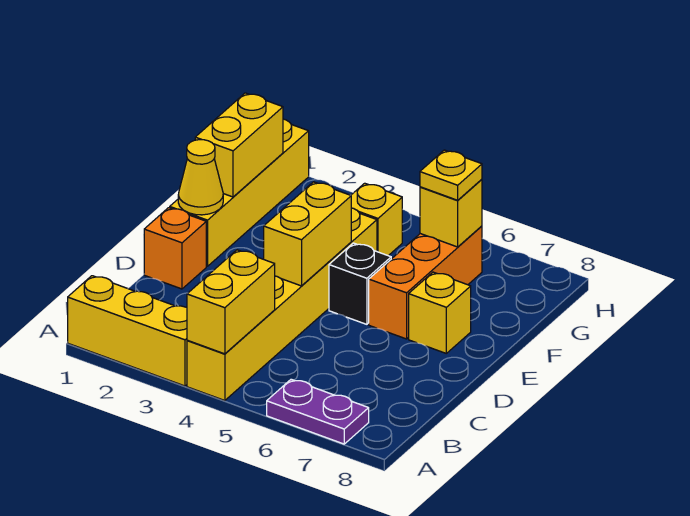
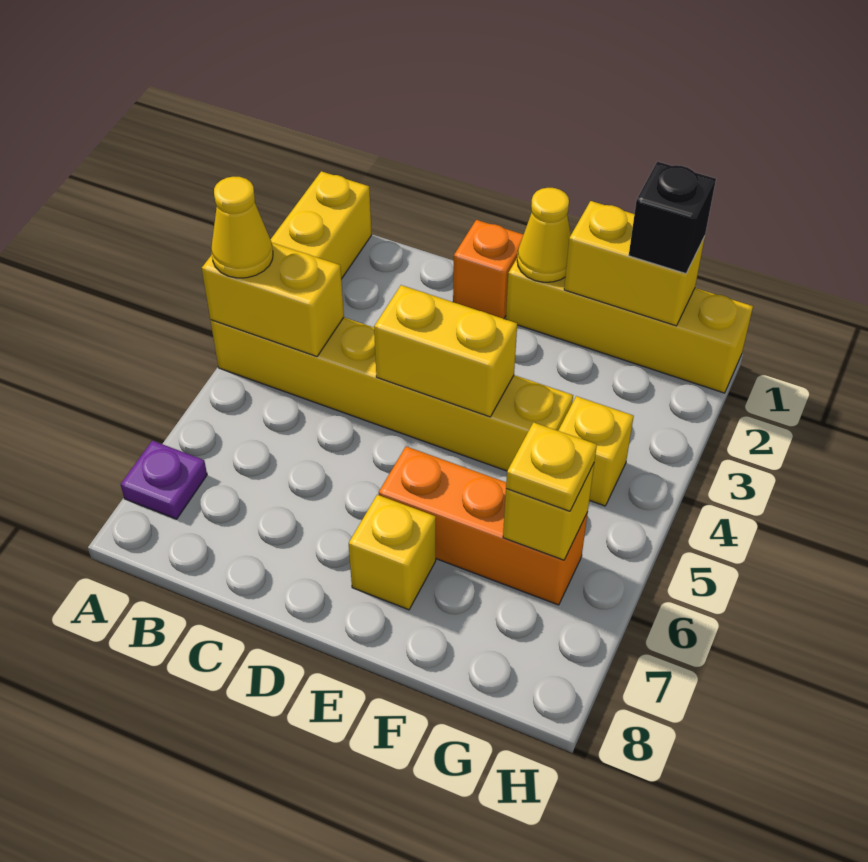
none -> yellow 1x1 cone [211,176,273,278]
purple 1x2 plate [267,379,369,444] -> purple 1x1 plate [121,441,207,519]
black 1x1 brick [329,243,391,324] -> black 1x1 brick moved to [629,161,716,274]

